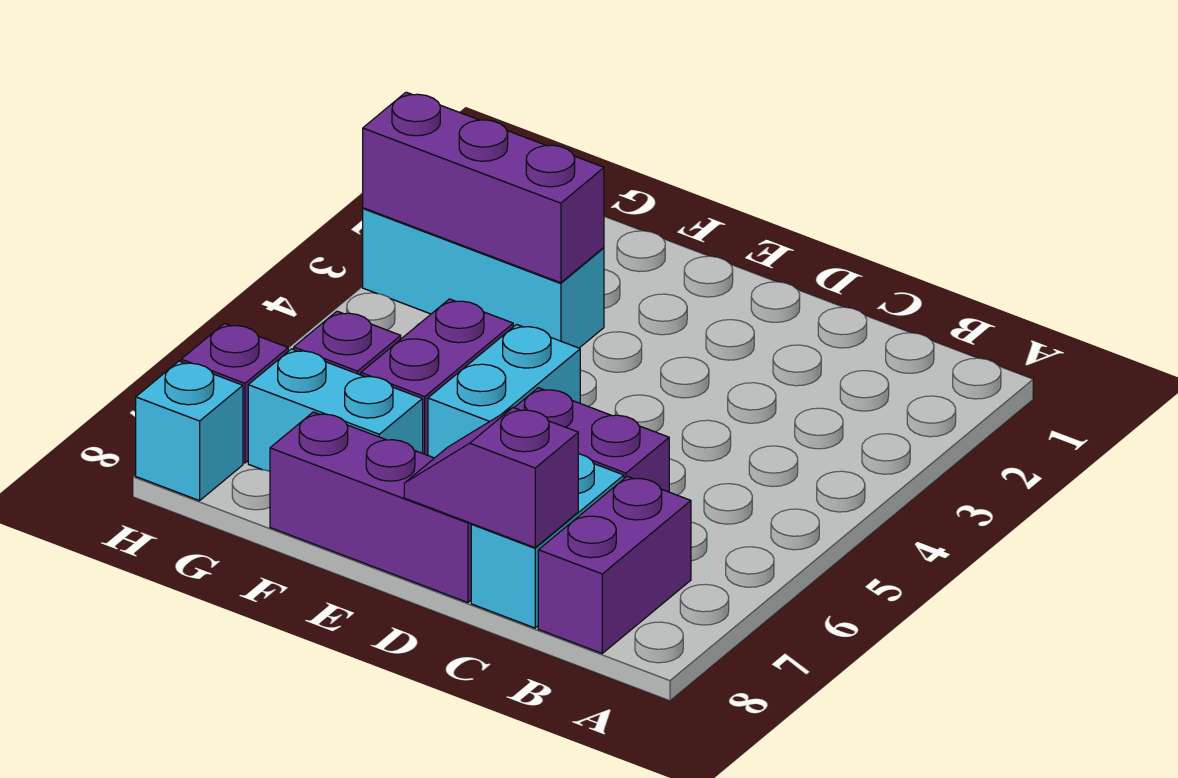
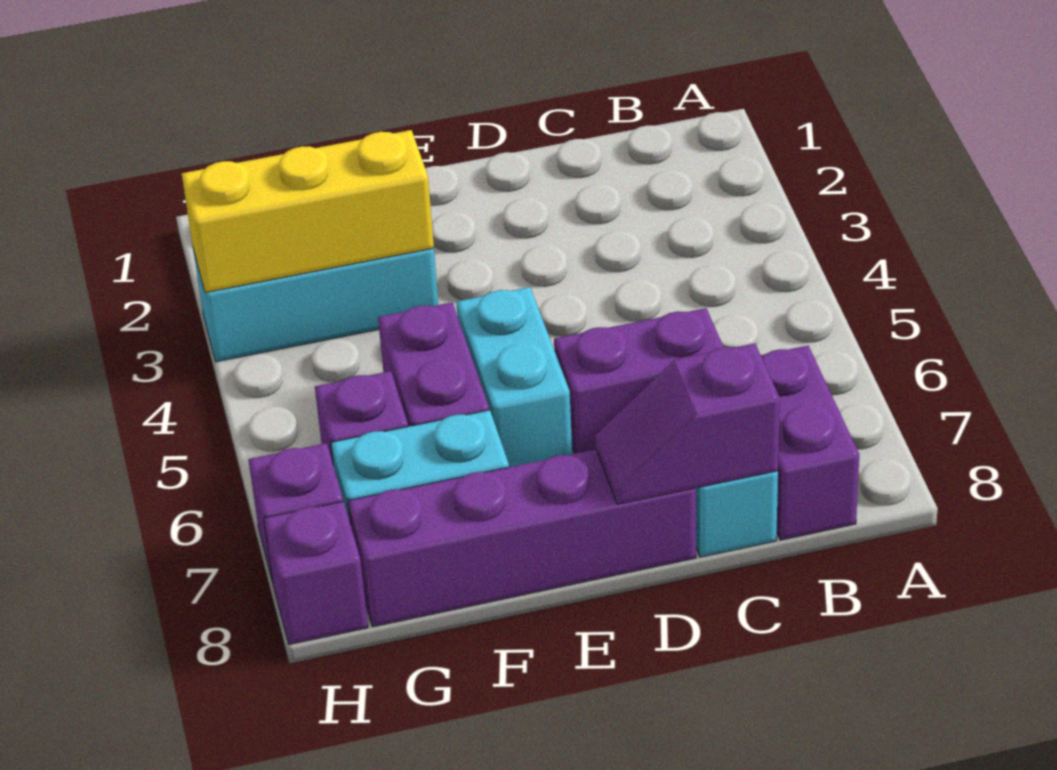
purple 1x3 brick [270,412,471,603] -> purple 1x4 brick [348,449,696,627]
purple 1x3 brick [363,92,604,283] -> yellow 1x3 brick [182,130,434,293]
cyan 1x1 brick [136,361,243,501] -> purple 1x1 brick [264,501,368,645]

